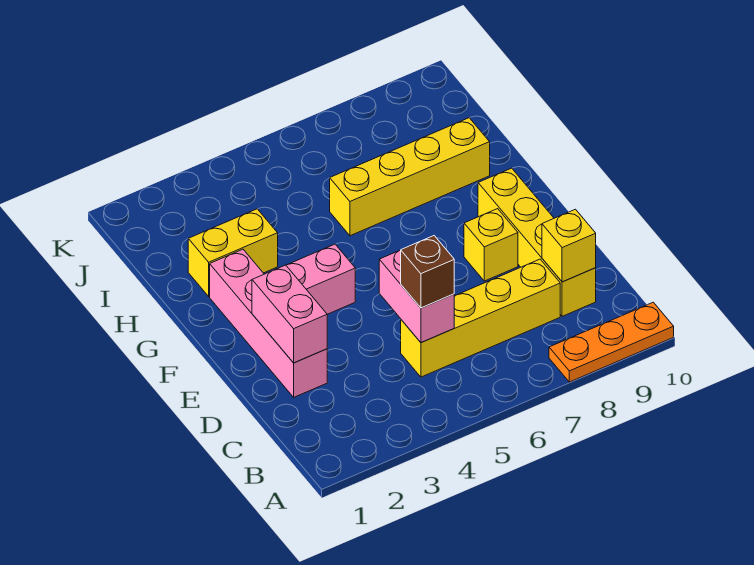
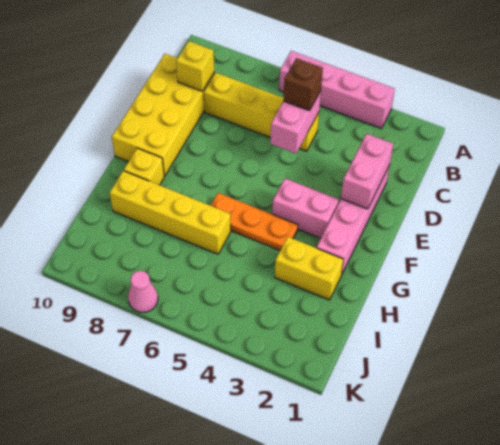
none -> pink 1x4 brick [279,51,395,129]
orange 1x3 plate [549,302,674,382] -> orange 1x3 plate moved to [211,193,298,250]
yellow 1x4 brick [478,168,596,316] -> yellow 2x4 brick [112,54,214,176]
yellow 1x1 brick [464,209,518,281] -> yellow 1x1 brick moved to [124,148,164,185]
none -> pink 1x1 cone [128,271,158,312]

